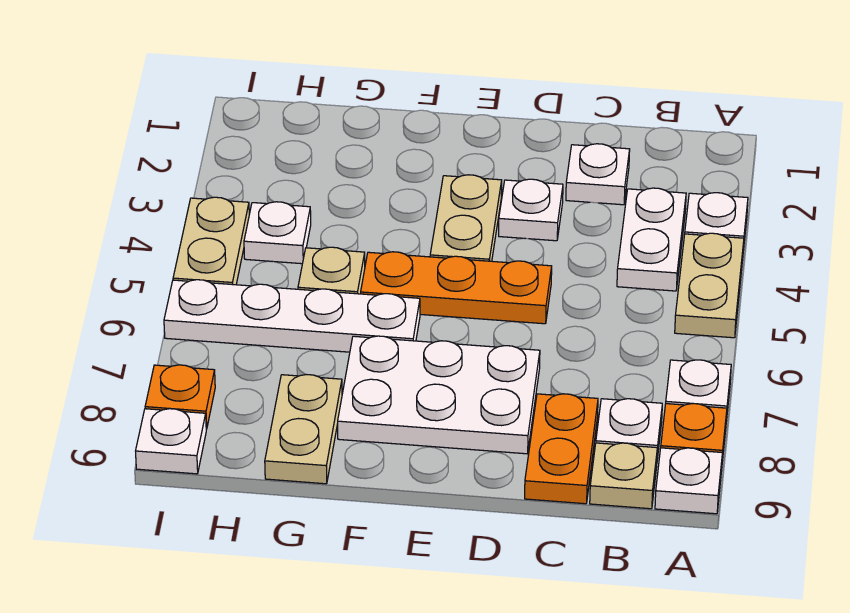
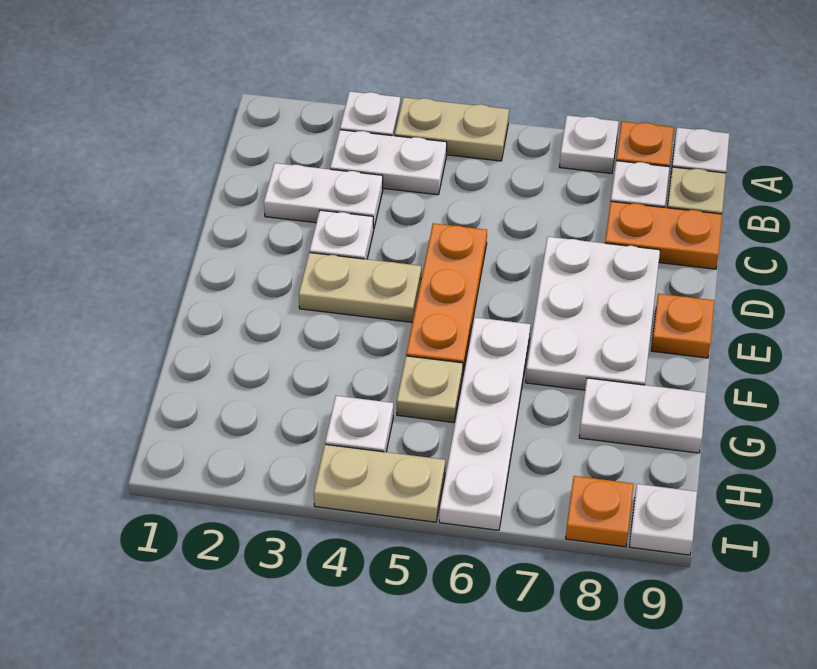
white 1x1 plate [566,144,630,205] -> white 1x2 plate [264,163,383,228]
none -> orange 1x1 plate [651,294,714,358]
tan 1x2 plate [265,375,342,484] -> white 1x2 plate [579,378,706,453]

